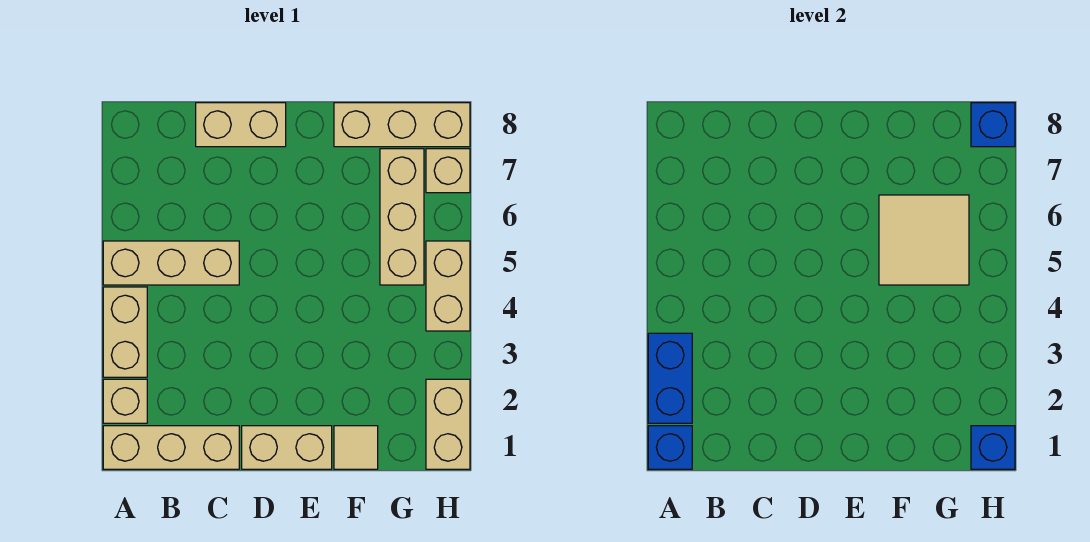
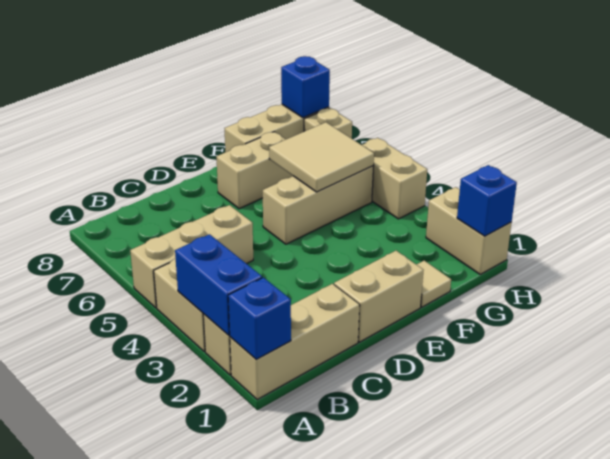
tan 1x2 brick [196,103,286,147] -> tan 1x2 brick moved to [216,132,293,209]
tan 1x3 brick [380,149,424,285] -> tan 1x3 brick turned to [263,166,374,244]

